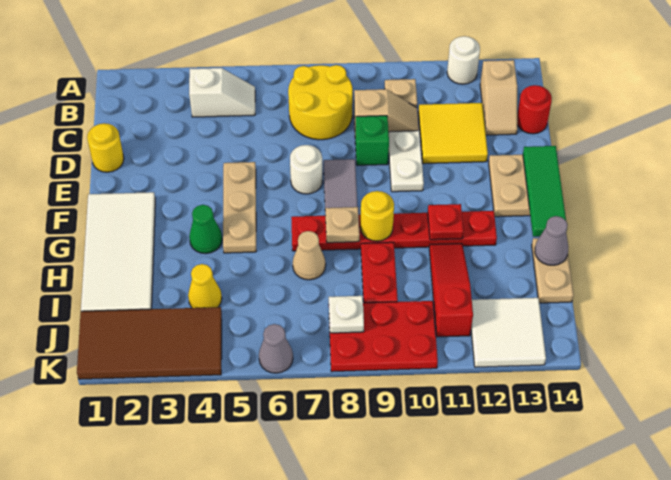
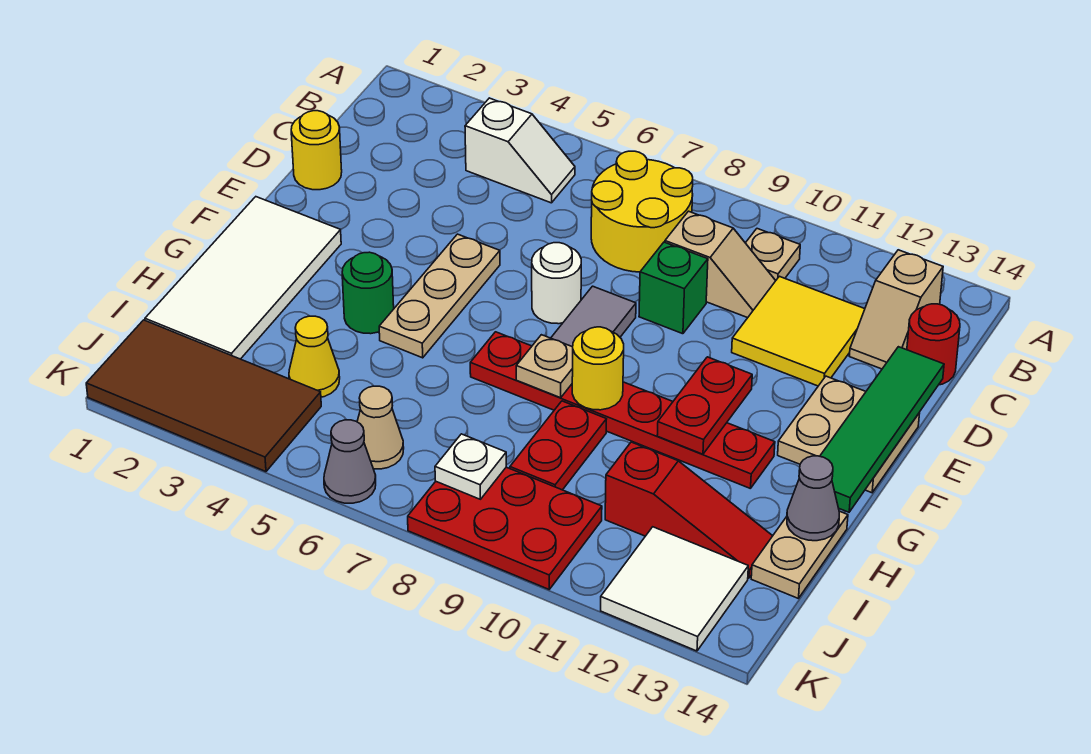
white 1x1 round brick [447,36,480,84] -> none
white 1x2 plate [389,131,424,192] -> none
green 1x3 tile [523,146,566,237] -> green 1x4 tile [820,347,944,512]
green 1x1 cone [189,205,222,254] -> green 1x1 round brick [342,252,394,334]
red 1x1 plate [428,204,463,240] -> red 1x2 plate [657,357,752,454]
tan 1x1 cone [293,231,326,280] -> tan 1x1 cone moved to [357,386,404,469]
red 1x3 slope [429,244,473,337] -> red 1x3 slope turned to [605,442,772,578]

